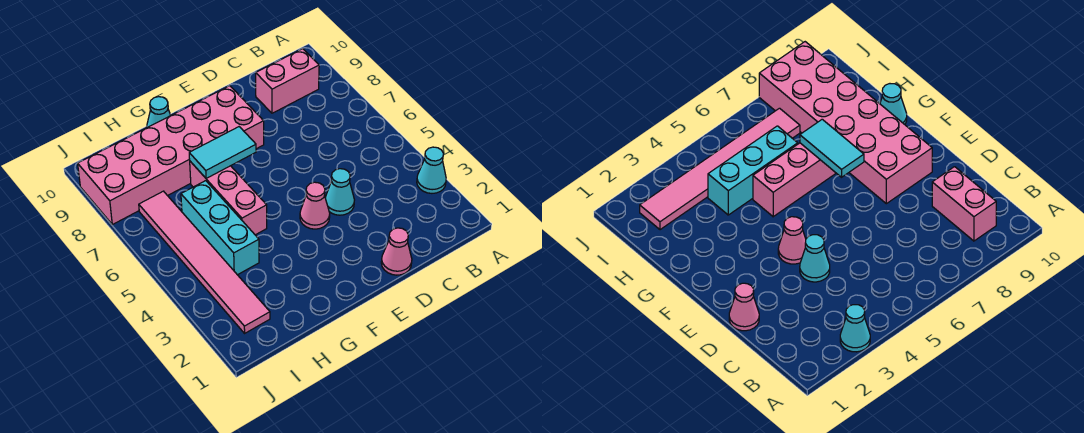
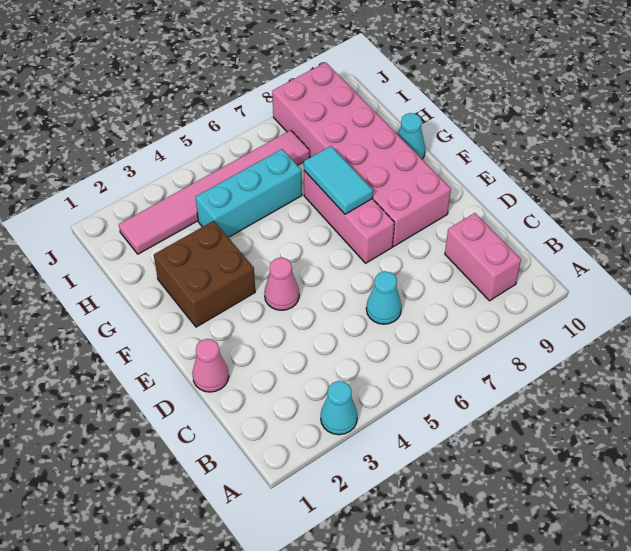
cyan 1x1 cone [325,169,354,215] -> cyan 1x1 cone moved to [366,271,402,324]
none -> brown 2x2 brick [154,221,255,327]
pink 1x3 brick [190,161,267,235] -> pink 1x3 brick turned to [304,171,394,263]

